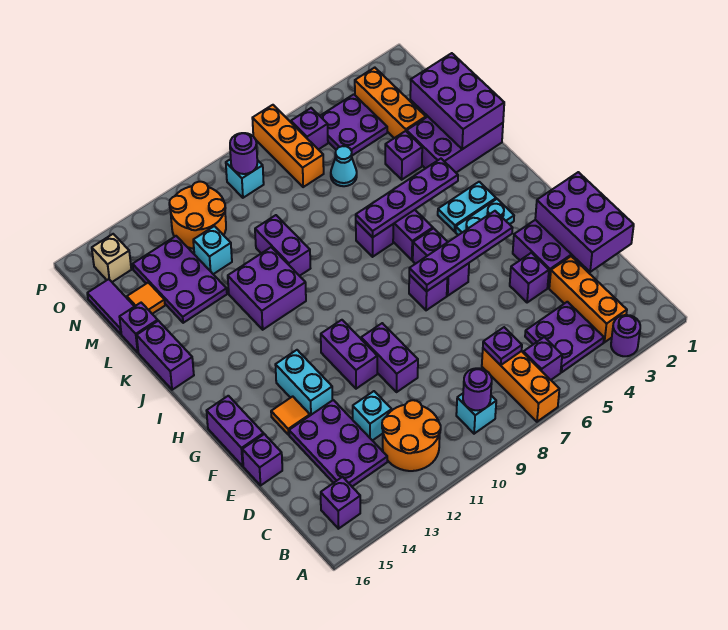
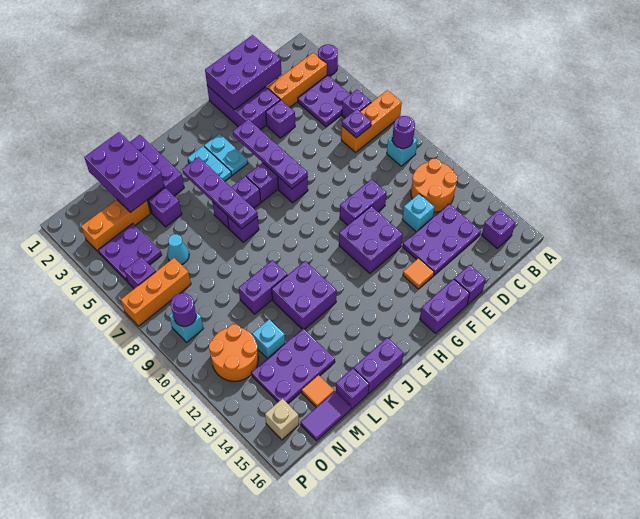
purple 1x2 brick [321,320,377,389] -> purple 2x2 brick [339,206,403,273]
cyan 1x2 brick [275,350,333,415] -> none
purple 2x3 brick [410,53,504,149] -> purple 2x3 brick turned to [84,132,164,213]

